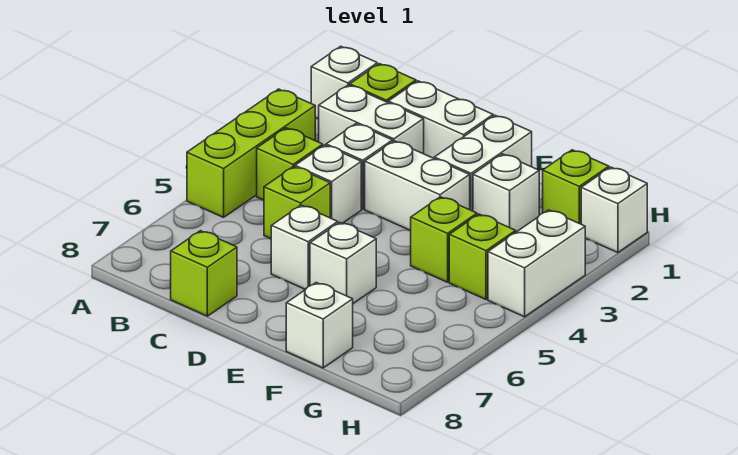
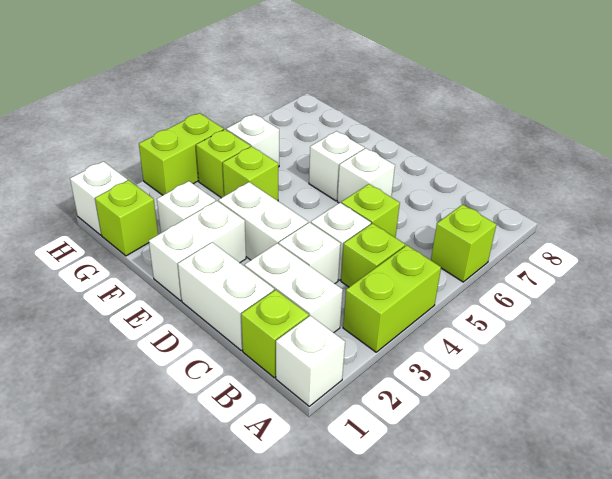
lime 1x3 brick [187,89,315,217] -> lime 1x2 brick [343,245,441,352]
lime 1x1 brick [171,231,237,316] -> lime 1x1 brick moved to [431,204,496,282]
white 1x1 brick [286,283,353,368] -> white 1x1 brick moved to [226,114,279,167]
white 1x2 brick [488,210,585,317] -> lime 1x2 brick [139,113,224,195]

